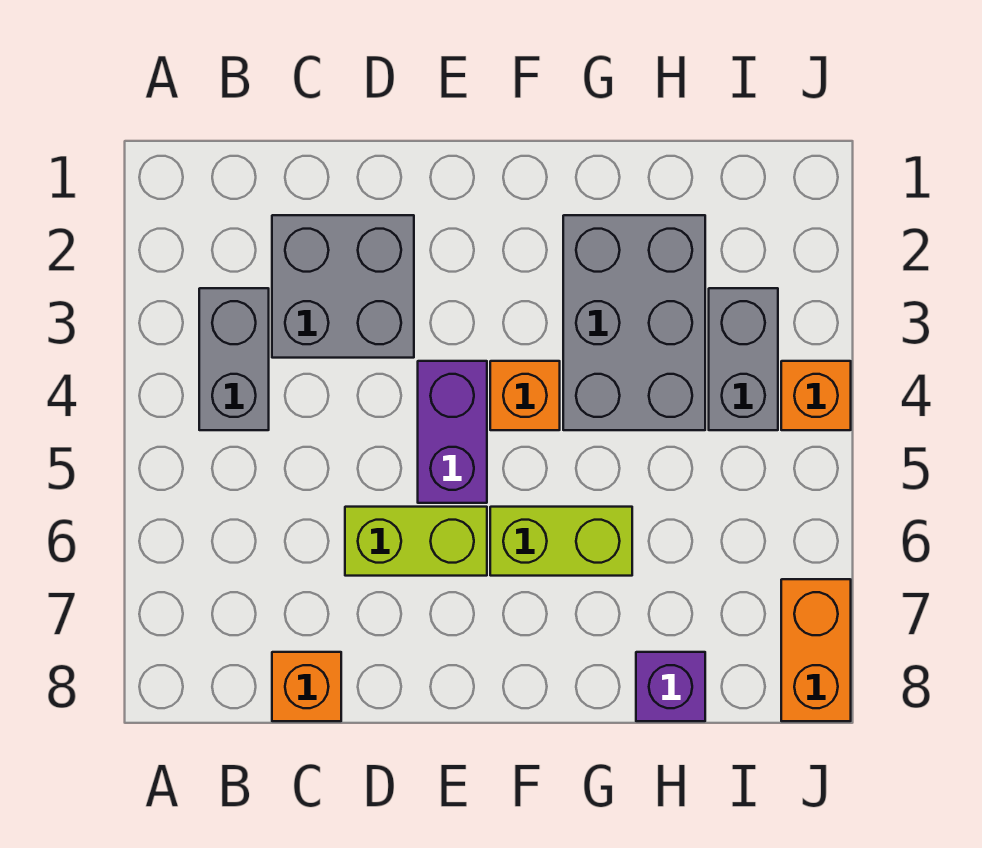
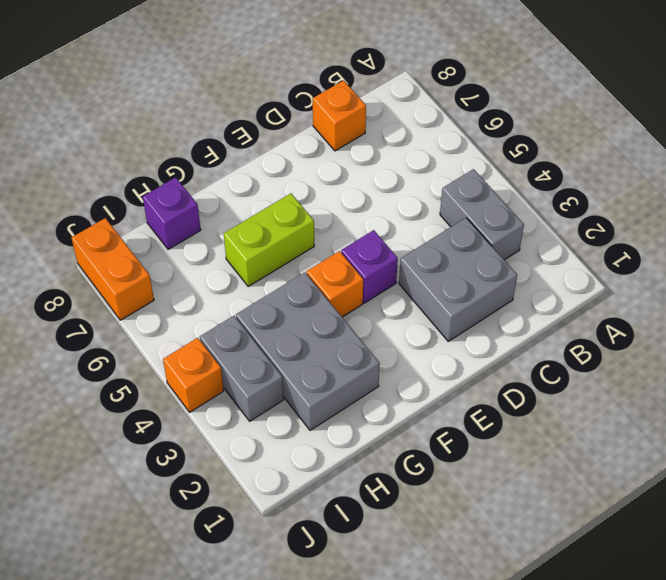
lime 1x2 brick [345,507,487,576] -> none
purple 1x2 brick [418,361,487,503] -> purple 1x1 brick [341,230,398,303]

